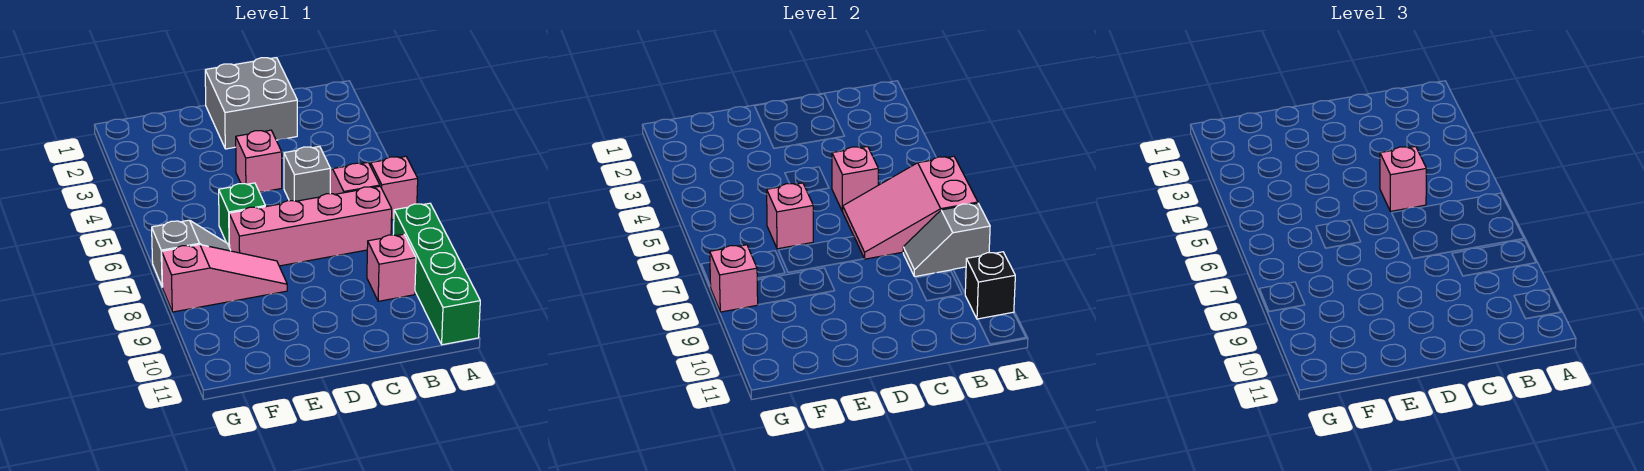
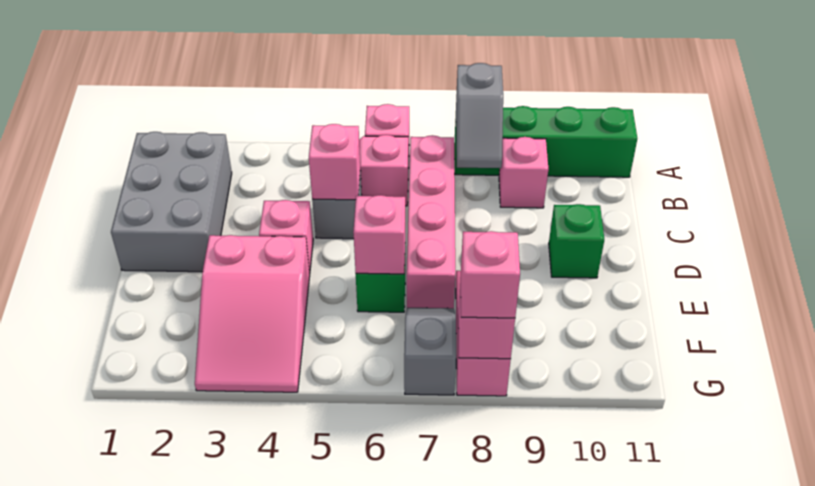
pink 2x3 slope [843,156,978,259] -> pink 2x3 slope moved to [195,235,310,392]
black 1x1 brick [965,252,1015,319] -> none
grey 2x2 brick [205,58,297,149] -> grey 2x3 brick [111,132,232,272]
pink 1x1 brick [1380,146,1427,211] -> pink 1x1 brick moved to [461,231,520,318]
none -> green 1x1 brick [549,204,604,278]

